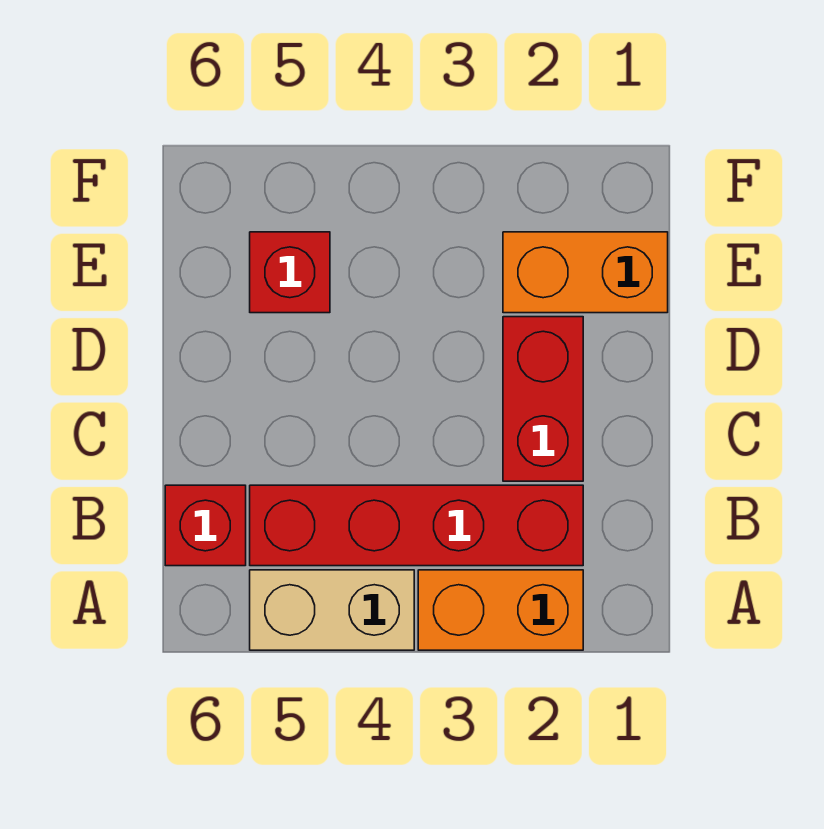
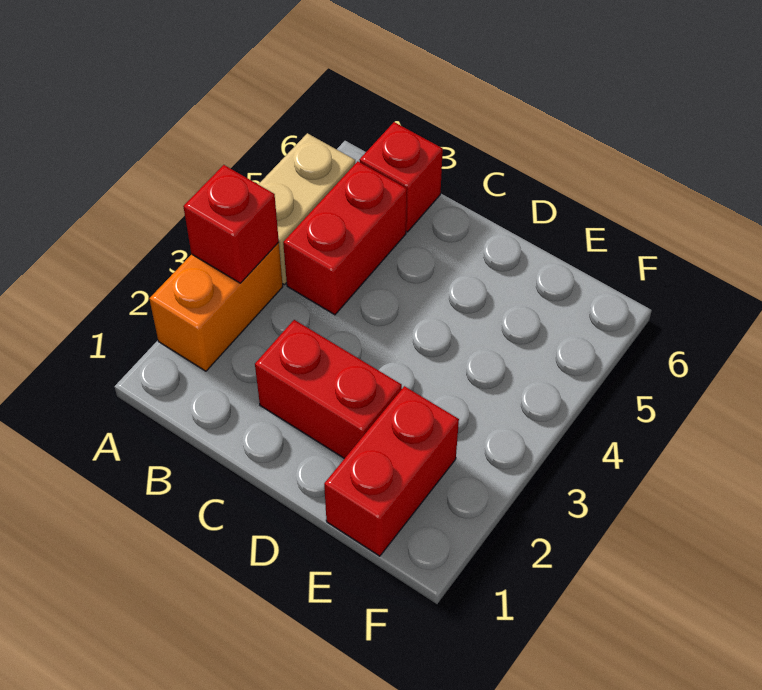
red 1x4 brick [250,485,583,566] -> red 1x2 brick [283,161,407,315]
orange 1x2 brick [503,232,668,313] -> red 1x2 brick [324,386,459,556]
red 1x1 brick [250,232,330,313] -> red 1x1 brick moved to [183,165,279,283]

